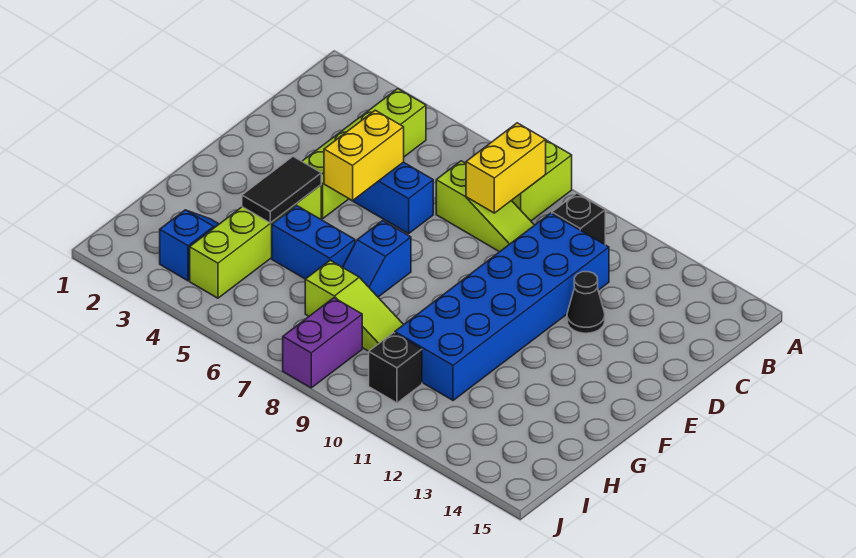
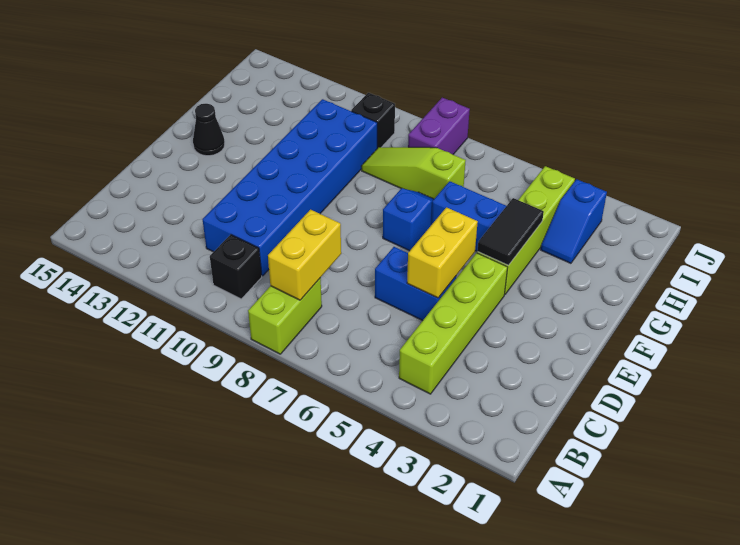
lime 1x3 slope [436,161,534,252] -> none
black 1x1 cone [567,272,605,333] -> black 1x1 cone moved to [193,104,225,156]

